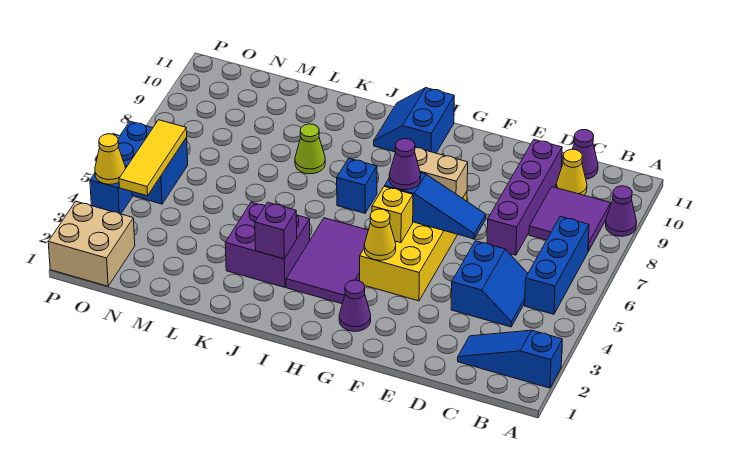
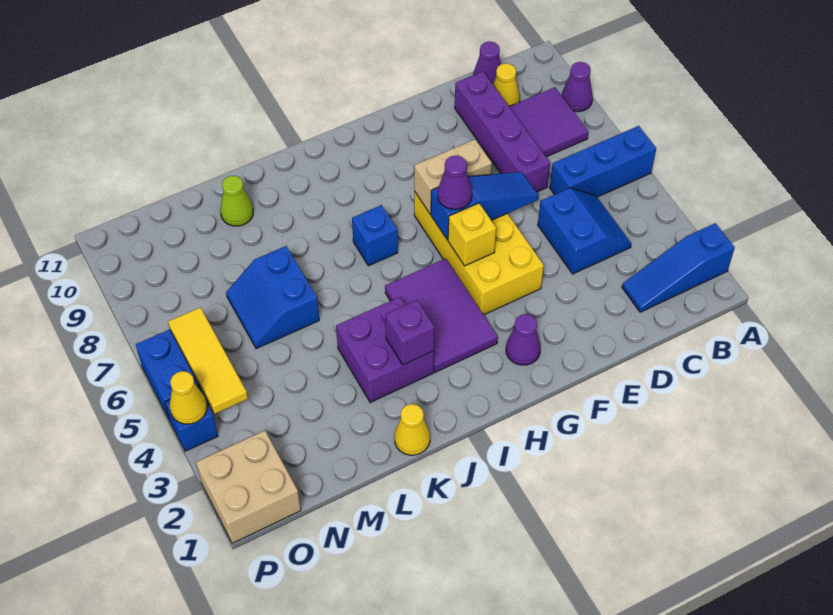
blue 1x3 brick [525,216,589,314] -> blue 1x3 brick turned to [550,126,656,197]
yellow 1x1 cone [364,209,396,260] -> yellow 1x1 cone moved to [394,404,430,455]
blue 2x2 slope [374,88,454,153] -> blue 2x2 slope moved to [226,246,319,349]
lime 1x1 cone [295,124,325,174] -> lime 1x1 cone moved to [220,176,253,226]

